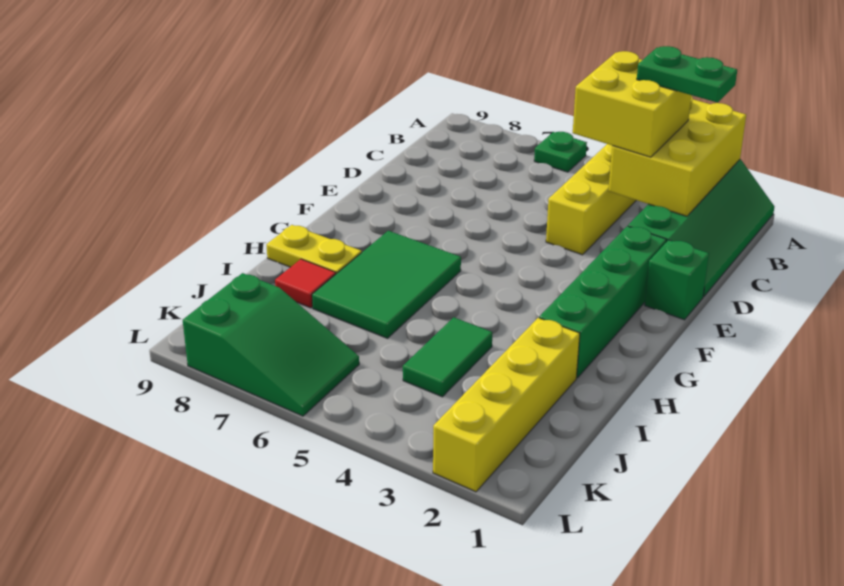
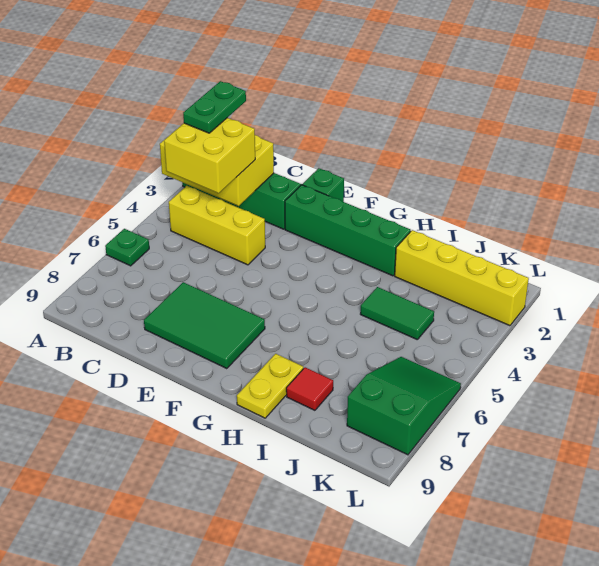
green 2x3 tile [312,231,461,338] -> green 2x3 tile moved to [144,282,265,369]

